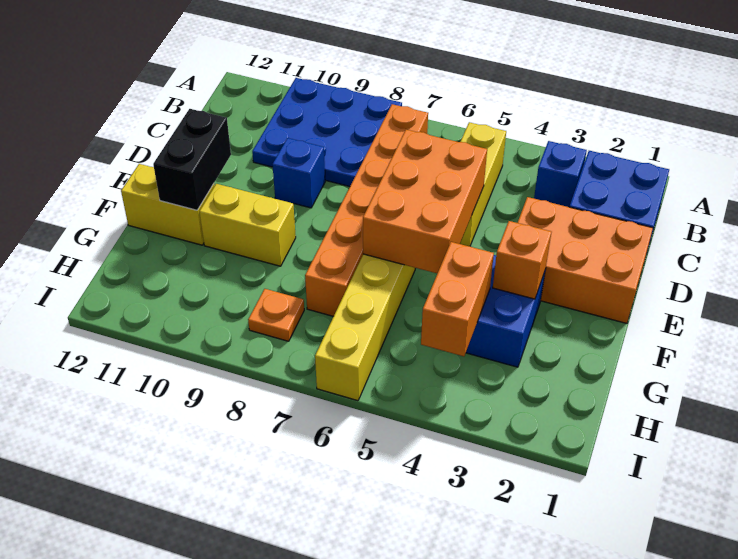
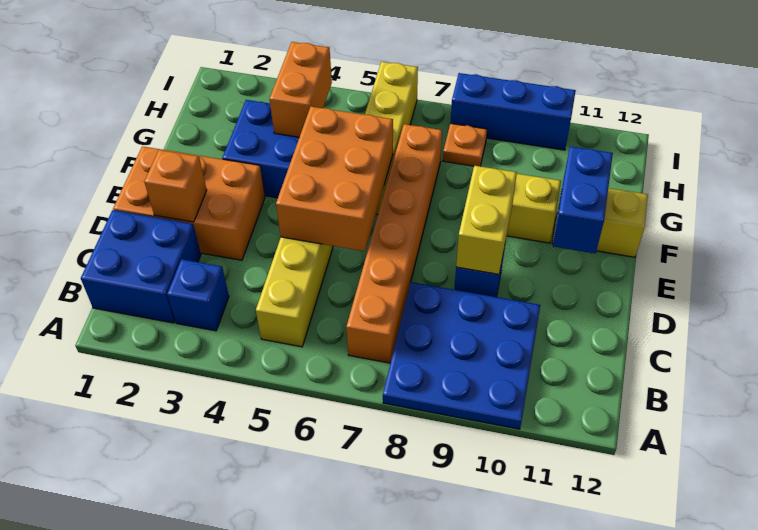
none -> yellow 1x2 brick [456,166,517,274]
black 1x2 brick [153,109,231,210] -> blue 1x2 brick [553,146,613,254]
orange 1x1 brick [493,221,551,299] -> orange 1x1 brick moved to [144,150,207,222]
none -> blue 1x3 brick [451,73,576,150]

